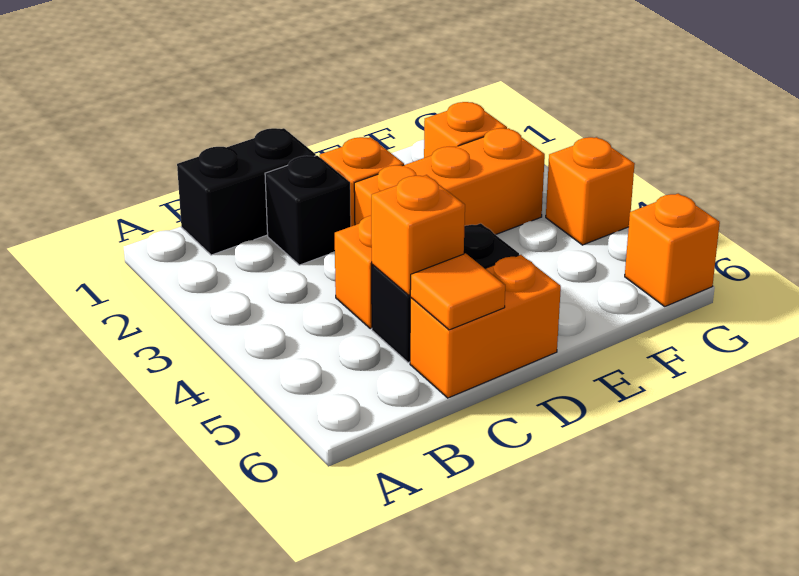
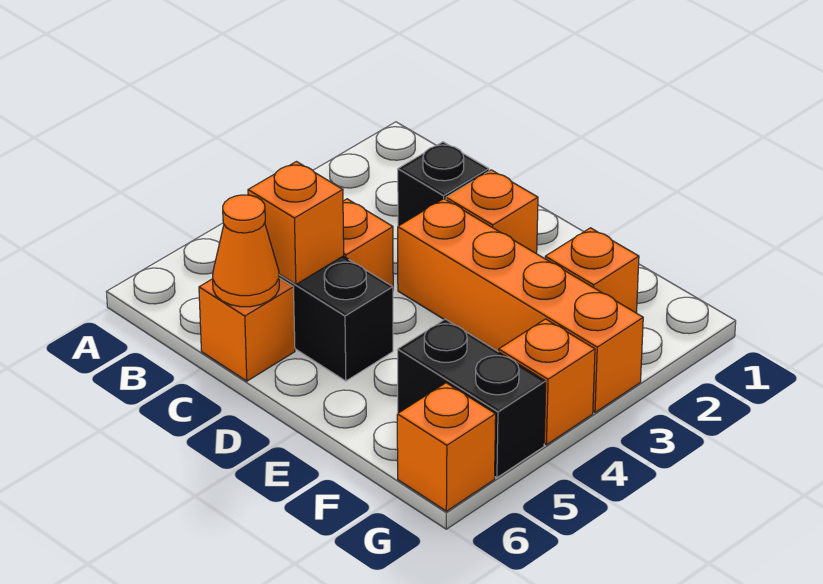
black 1x2 brick [177,128,316,255] -> black 1x2 brick moved to [398,319,546,478]
orange 1x2 brick [410,255,561,398] -> orange 1x1 brick [199,278,295,381]
orange 1x1 tile [410,253,505,330] -> orange 1x1 cone [213,195,279,307]
orange 1x3 brick [354,128,545,235] -> orange 1x4 brick [398,199,643,412]

